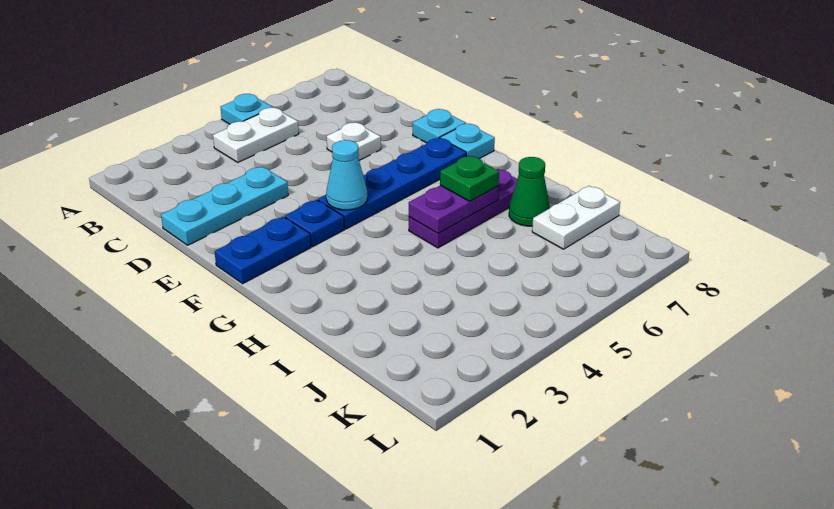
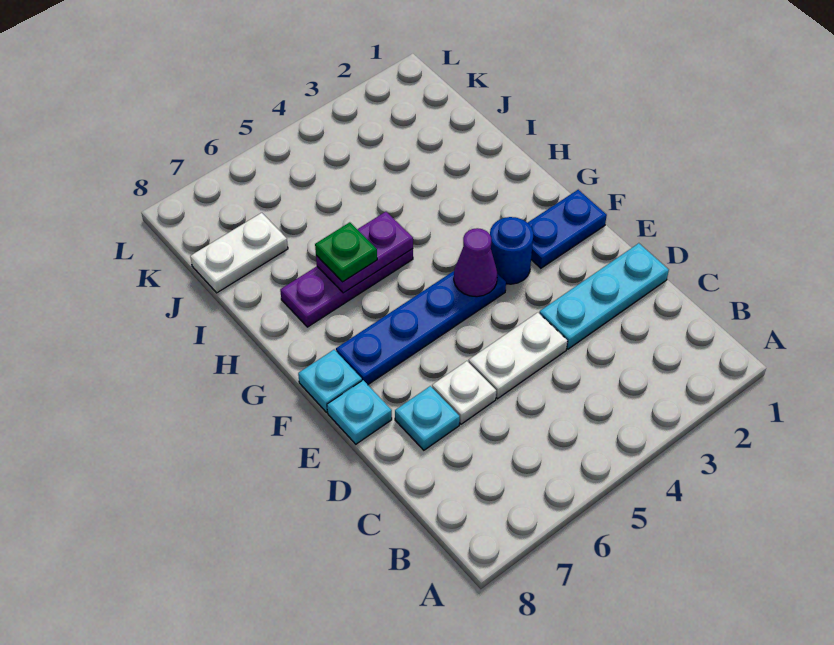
cyan 1x1 plate [221,94,273,124] -> cyan 1x1 plate moved to [395,386,460,450]
white 1x2 plate [213,108,299,162] -> white 1x2 plate moved to [469,313,568,399]
blue 1x1 plate [285,200,344,247] -> blue 1x1 round brick [490,217,533,284]
cyan 1x1 cone [326,140,367,210] -> purple 1x1 cone [454,228,497,297]
green 1x1 cone [509,157,550,226] -> none

